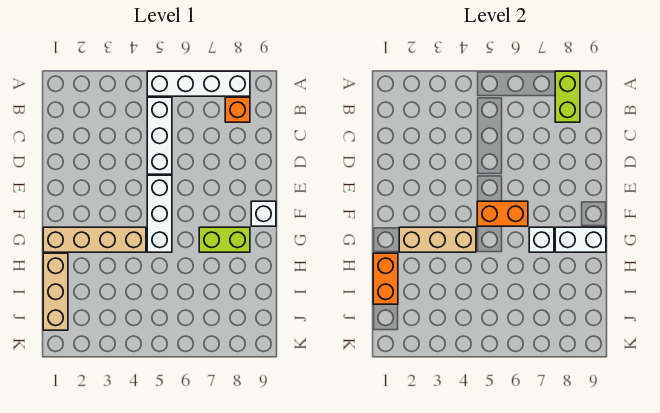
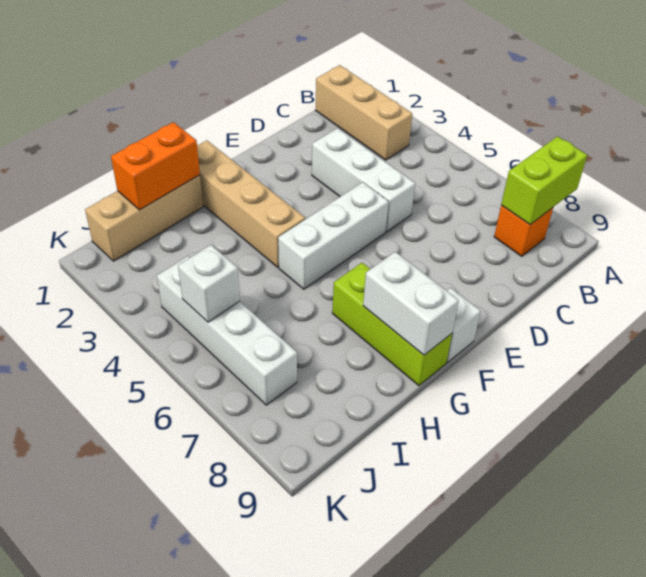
white 1x4 brick [147,71,250,96] -> white 1x4 brick moved to [157,256,297,405]
white 1x3 brick [147,97,172,174] -> white 1x3 brick turned to [312,128,415,232]
orange 1x2 brick [477,201,528,226] -> none
tan 1x3 brick [399,227,476,252] -> tan 1x3 brick moved to [315,65,412,160]
lime 1x2 brick [199,227,250,252] -> lime 1x3 brick [332,263,452,386]
white 1x1 brick [529,227,554,252] -> white 1x1 brick moved to [178,245,240,322]

